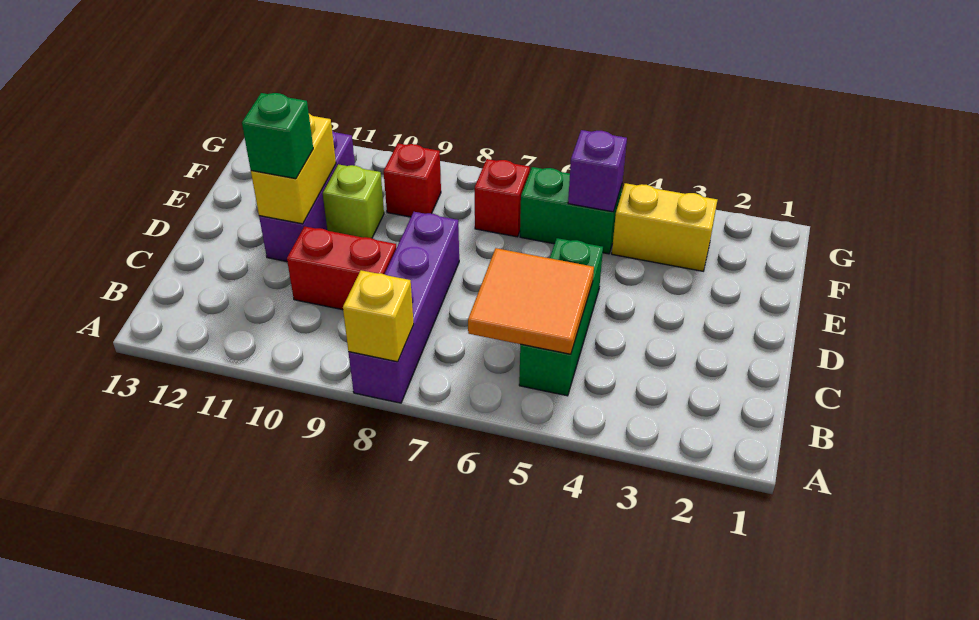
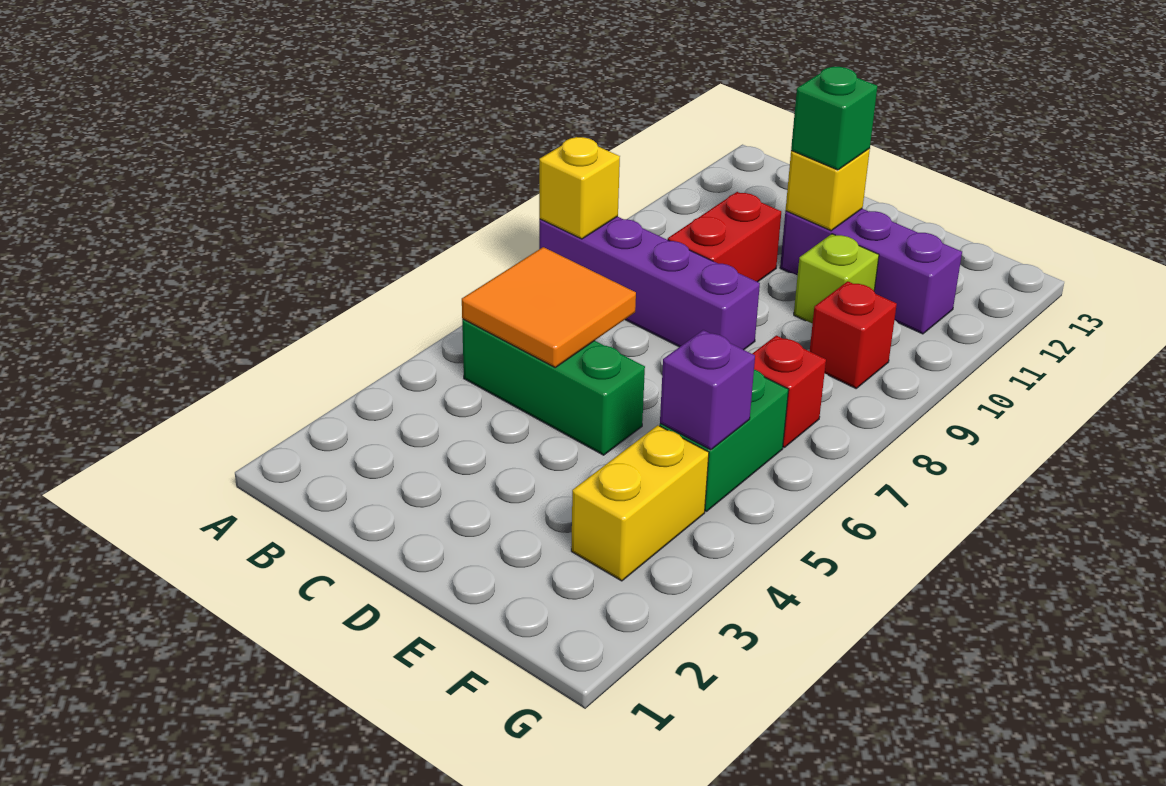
yellow 1x2 brick [251,114,336,224] -> yellow 1x1 brick [786,148,870,231]

